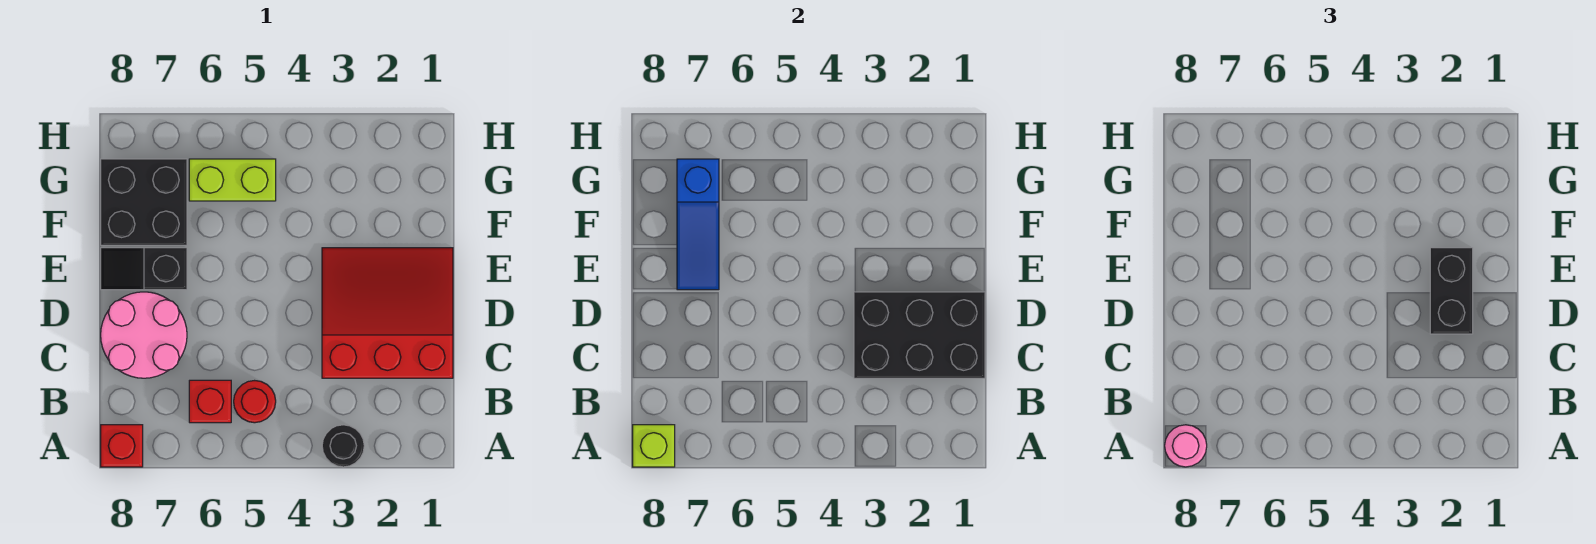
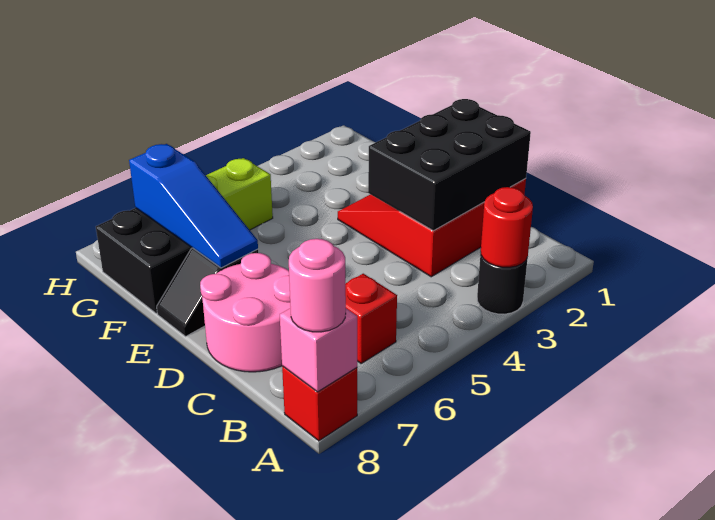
lime 1x1 brick [633,425,675,467] -> pink 1x1 brick [280,308,357,392]
red 1x1 round brick [234,381,276,423] -> red 1x1 round brick moved to [481,187,533,267]
black 1x2 brick [1430,248,1473,334] -> none

